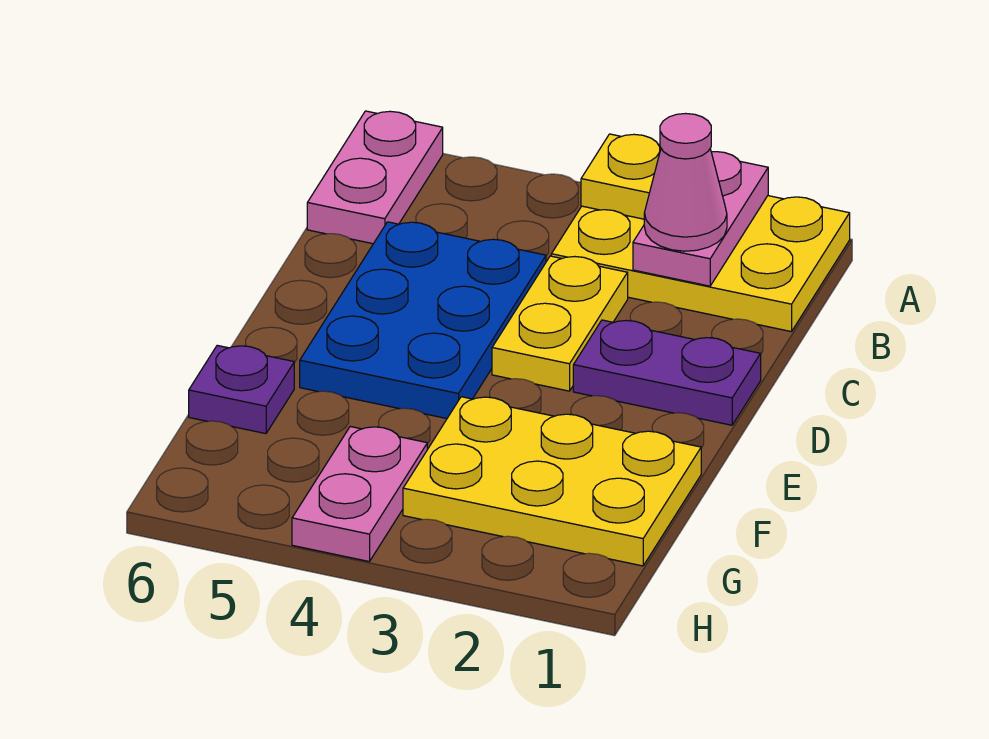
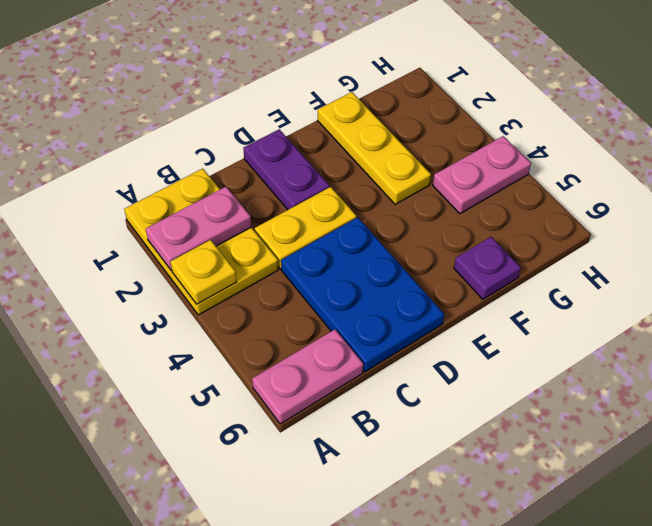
pink 1x1 cone [644,113,727,251] -> none
blue 2x3 plate [300,222,546,418] -> blue 2x3 plate turned to [281,217,444,372]
yellow 2x3 plate [403,397,701,566] -> yellow 1x3 plate [318,92,431,204]

